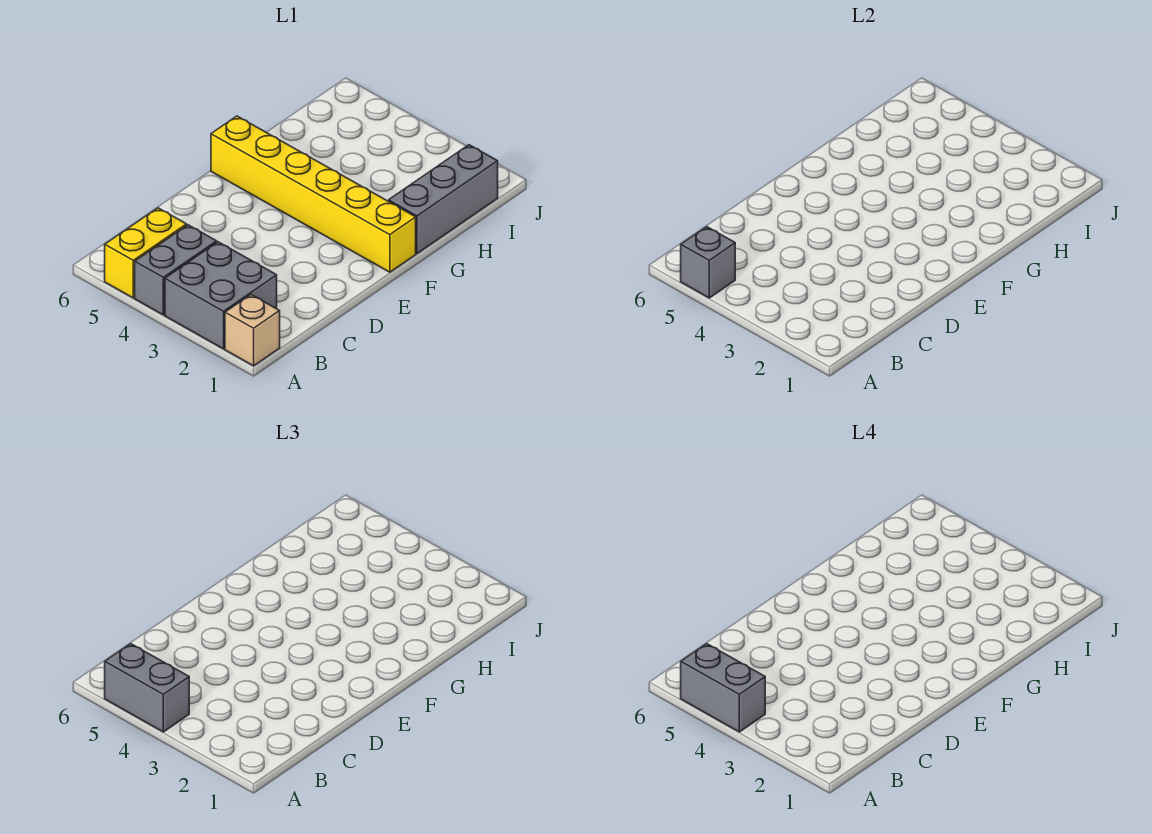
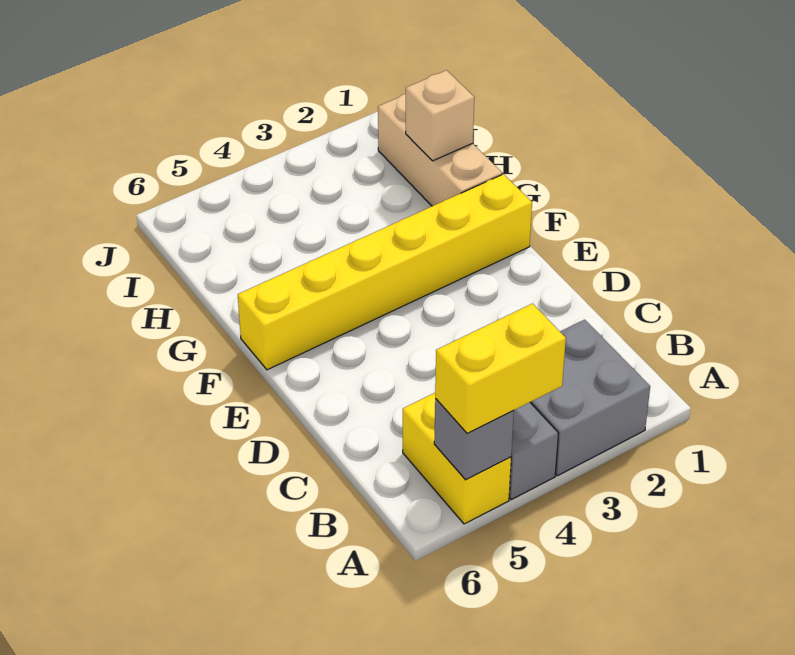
tan 1x1 brick [225,295,280,366] -> tan 1x1 brick moved to [406,70,474,161]
grey 1x2 brick [105,644,189,732] -> yellow 1x2 brick [435,304,566,434]
grey 1x2 brick [681,644,765,732] -> none
grey 1x3 brick [389,145,498,253] -> tan 1x3 brick [378,94,502,206]

